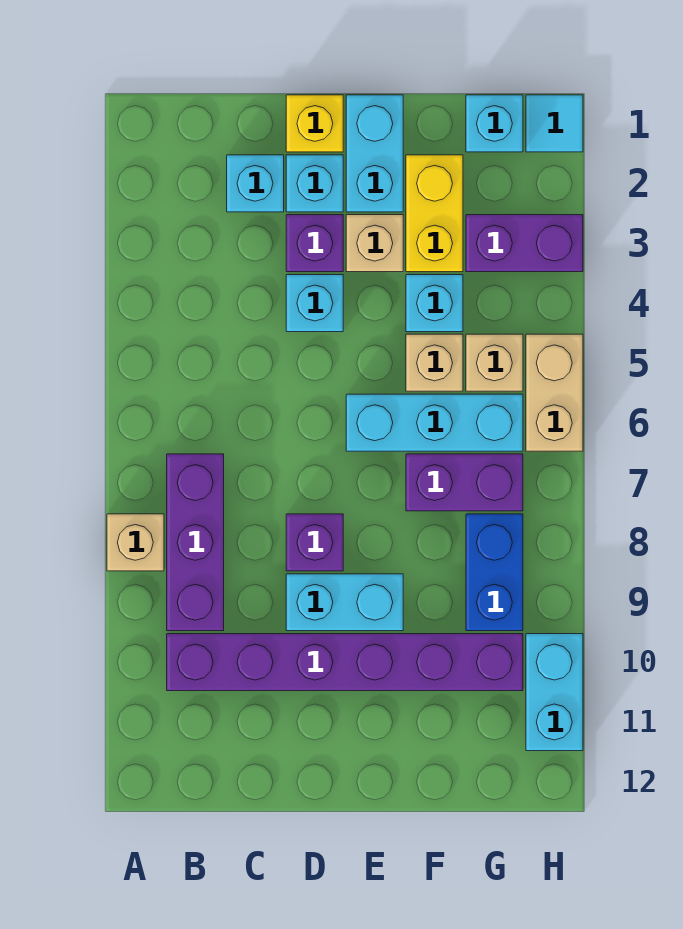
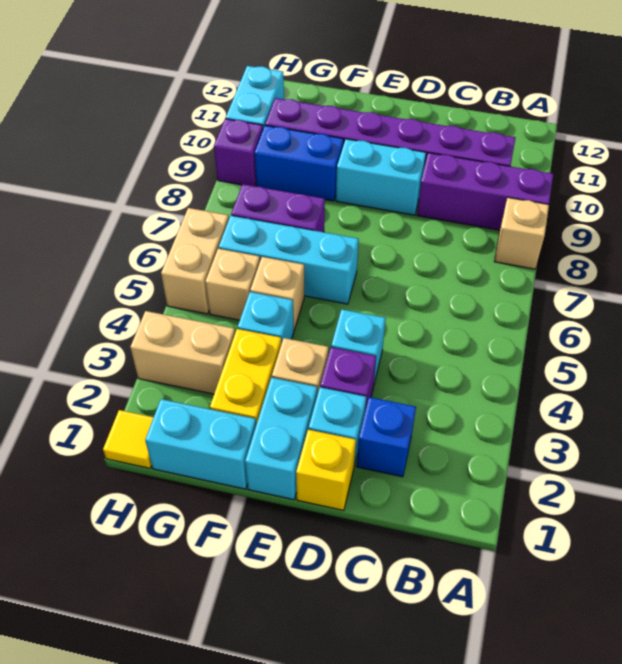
purple 1x3 brick [167,454,224,631] -> purple 1x3 brick turned to [417,153,553,230]
cyan 1x1 brick [227,155,284,212] -> blue 1x1 brick [357,397,416,477]
purple 1x1 brick [286,514,343,571] -> purple 1x1 brick moved to [214,119,263,186]
cyan 1x1 brick [466,95,523,152] -> cyan 1x2 brick [145,399,256,489]
purple 1x2 brick [466,215,583,272] -> tan 1x2 brick [130,311,235,394]
blue 1x2 brick [466,514,523,631] -> blue 1x2 brick turned to [254,125,344,201]
cyan 1x1 tile [526,95,583,152] -> yellow 1x1 tile [103,410,154,468]

